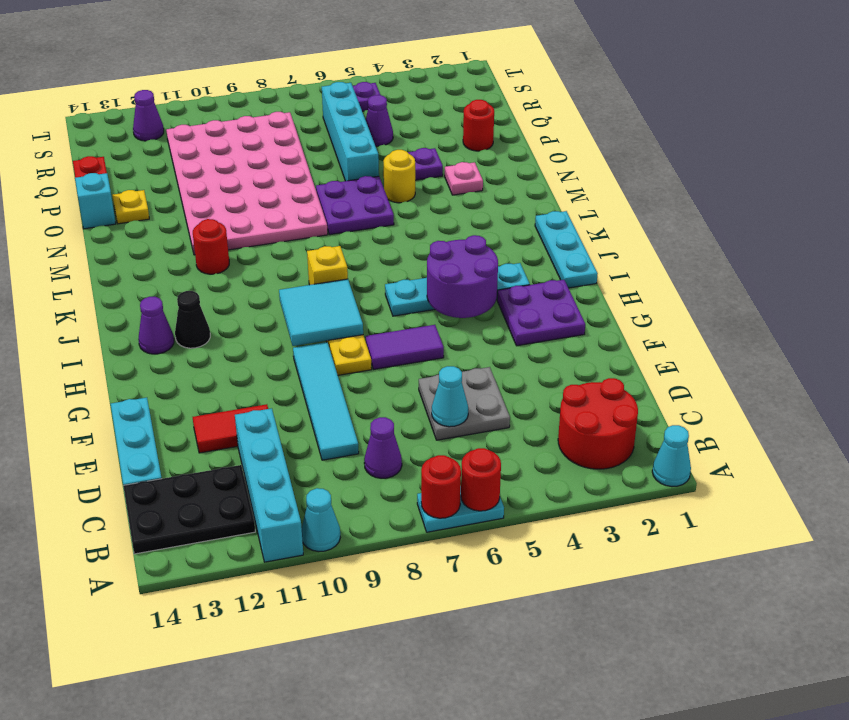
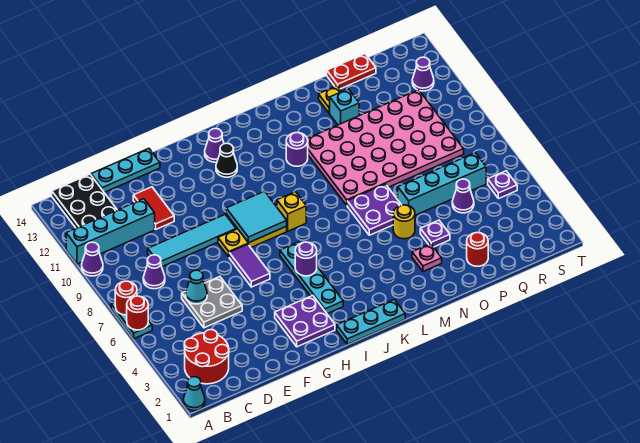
cyan 1x1 cone [302,488,340,551] -> purple 1x1 cone [82,242,103,276]
purple 2x2 round brick [427,235,498,318] -> purple 1x1 round brick [295,242,317,276]
red 1x1 round brick [193,219,229,274] -> purple 1x1 round brick [286,133,308,166]
cyan 1x1 brick [75,173,116,229] -> cyan 1x1 brick moved to [329,89,359,125]

